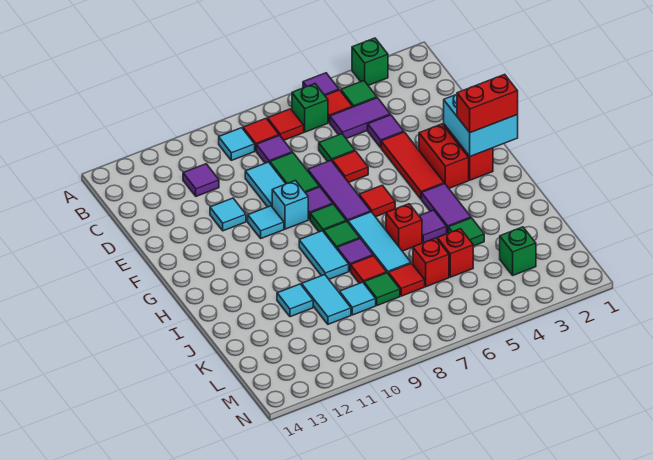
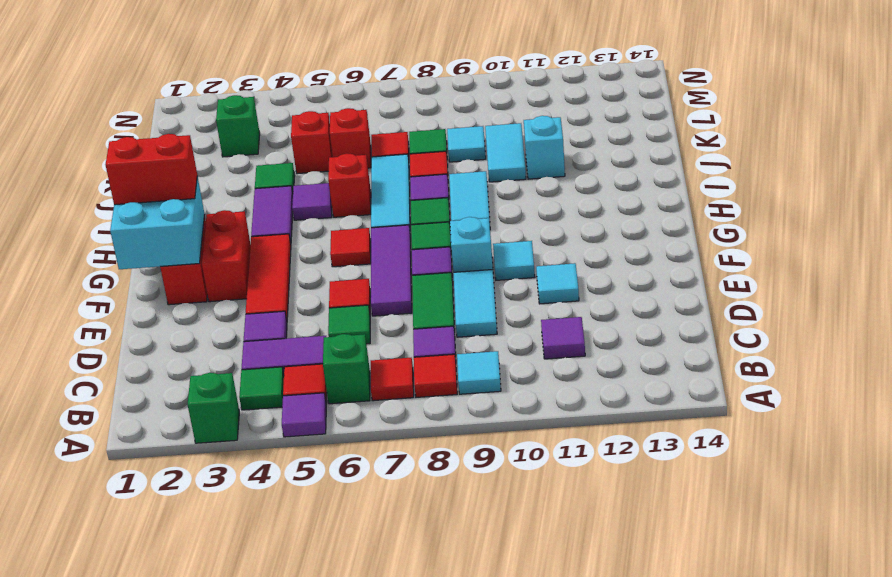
cyan 1x1 tile [277,284,313,317] -> cyan 1x1 brick [524,116,565,179]

